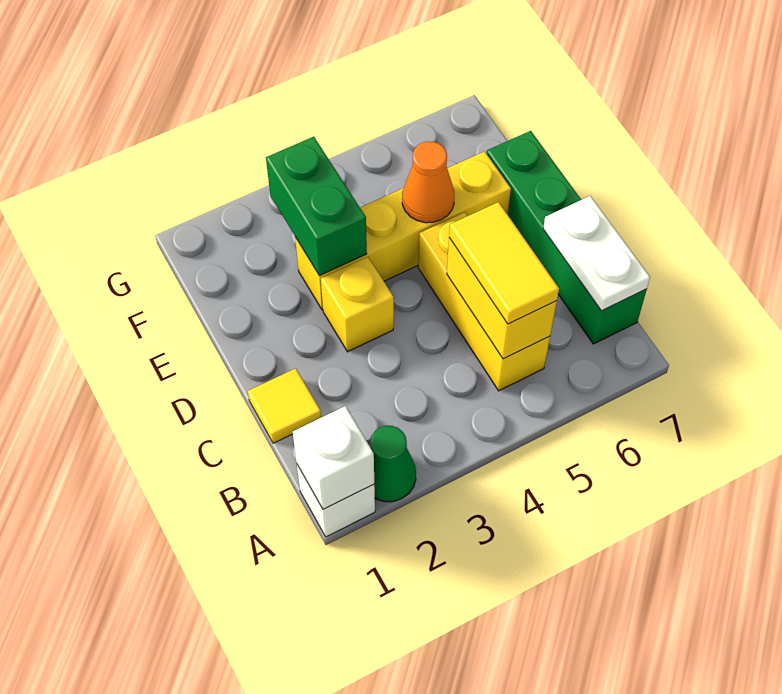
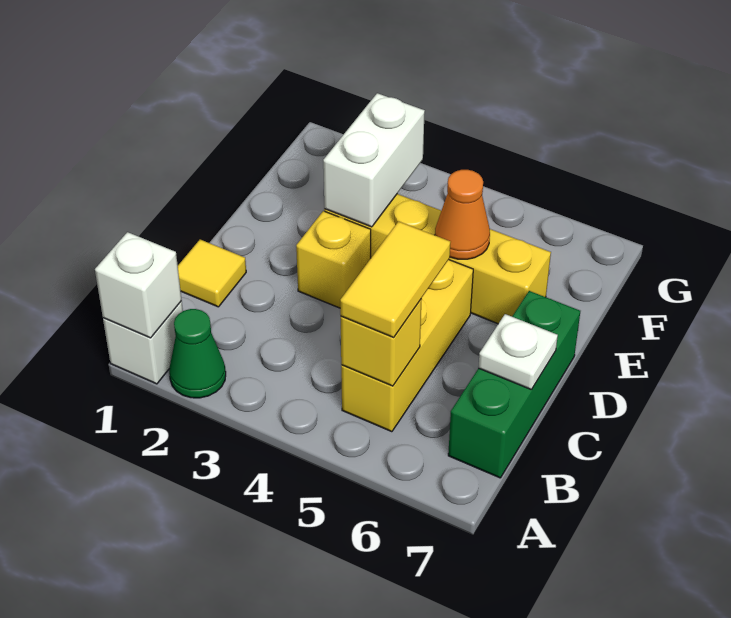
yellow 1x2 brick [447,238,557,359] -> yellow 1x1 brick [341,299,422,386]
green 1x4 brick [487,131,647,344] -> green 1x3 brick [448,291,580,478]
white 1x2 plate [543,196,650,311] -> white 1x1 plate [478,314,558,390]
green 1x2 brick [266,137,367,276] -> white 1x2 brick [323,93,425,227]

